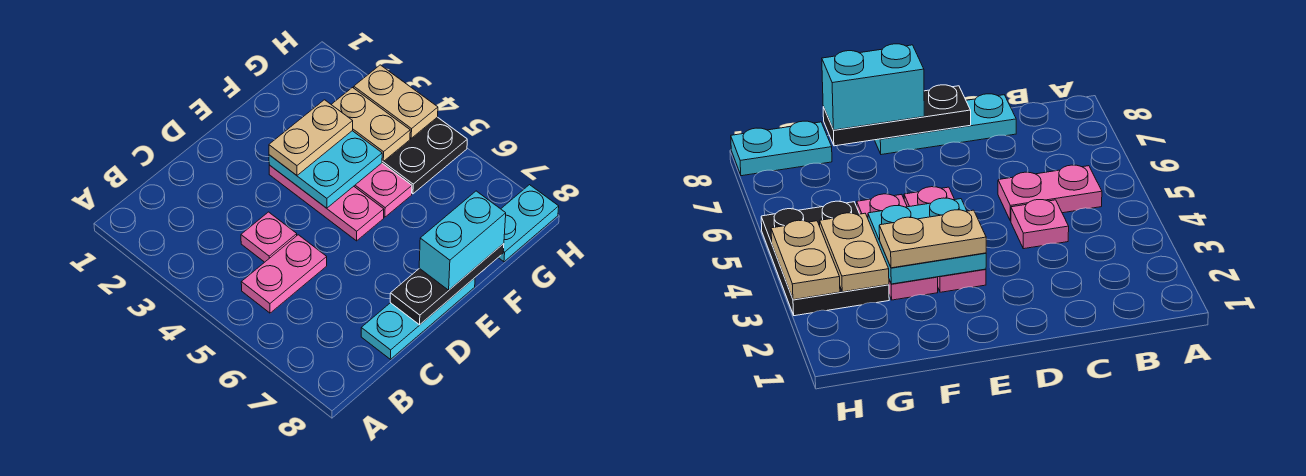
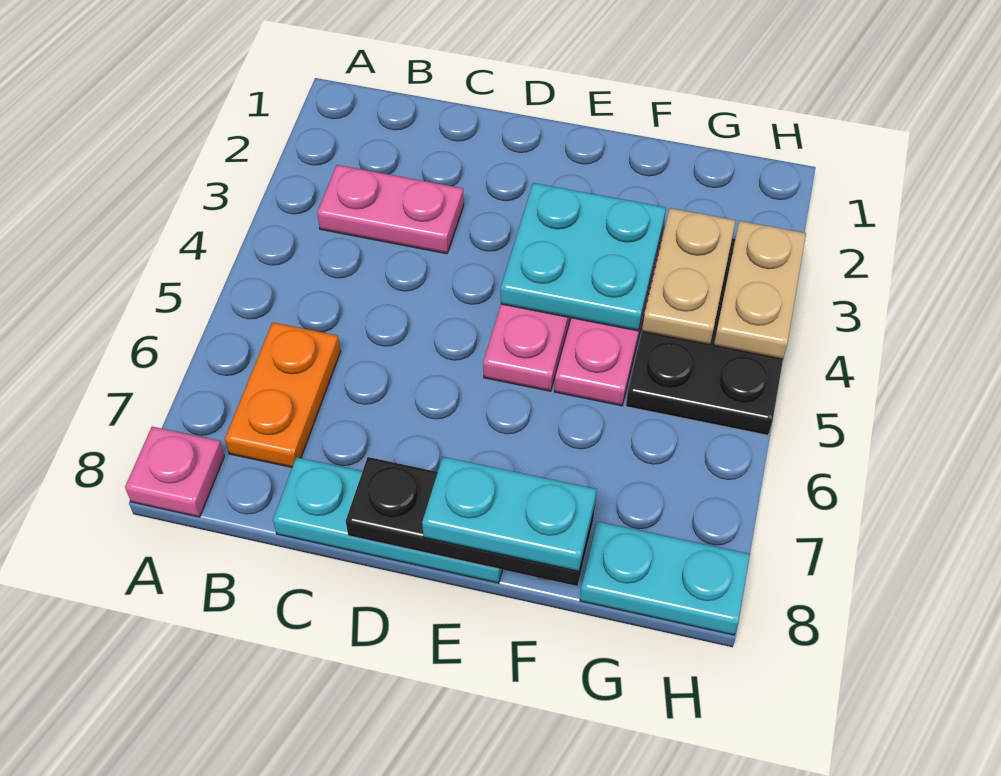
pink 1x2 plate [241,235,327,313] -> pink 1x2 plate moved to [317,165,464,254]
none -> orange 1x2 plate [225,322,341,467]
pink 1x1 plate [241,212,297,262] -> pink 1x1 plate moved to [125,427,224,517]
tan 1x2 plate [269,100,353,175] -> none
cyan 1x2 brick [419,191,506,290] -> cyan 1x2 plate [422,457,597,571]

